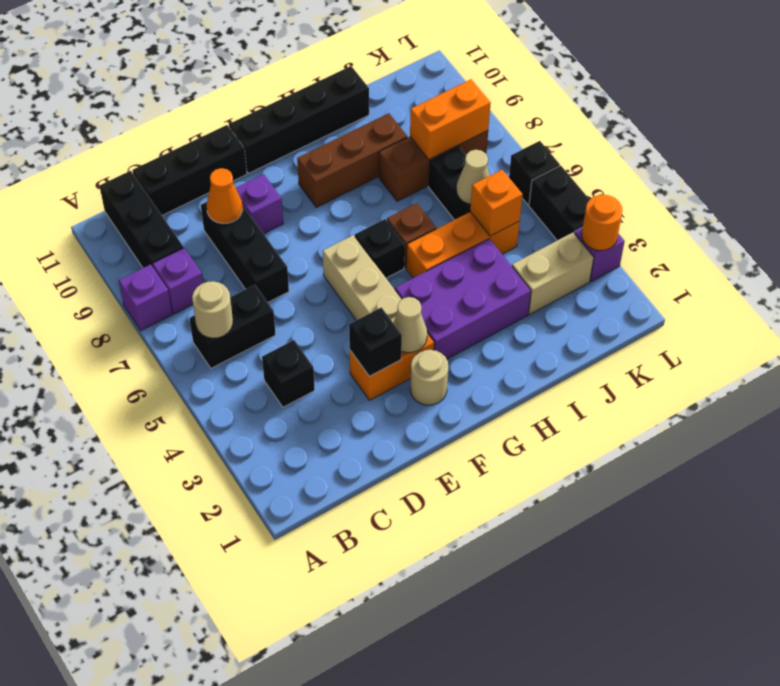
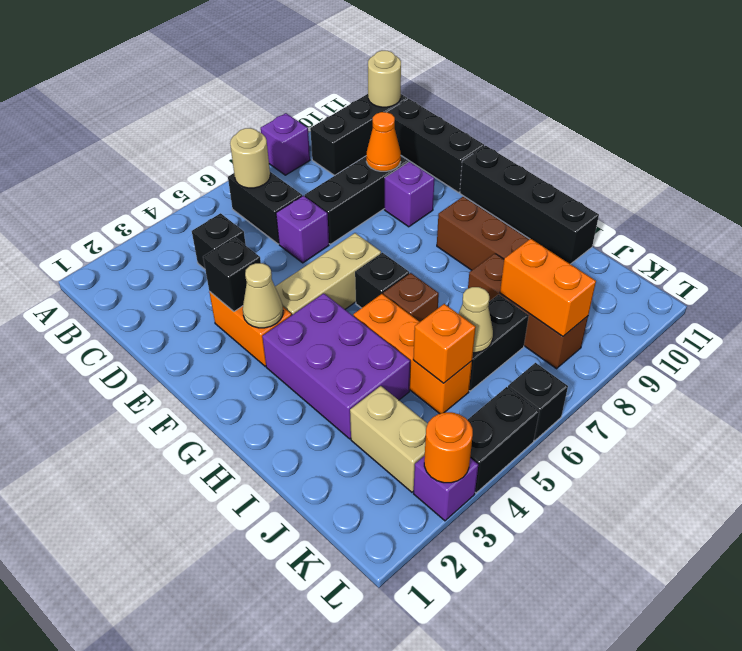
purple 1x1 brick [153,248,203,314] -> purple 1x1 brick moved to [276,196,329,263]
tan 1x1 round brick [410,350,448,405] -> tan 1x1 round brick moved to [368,51,401,107]

